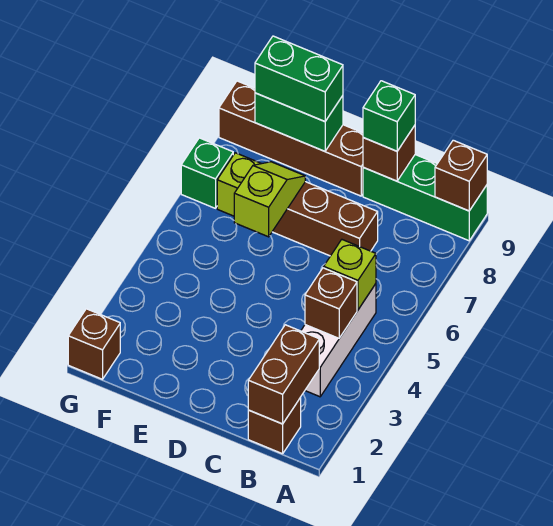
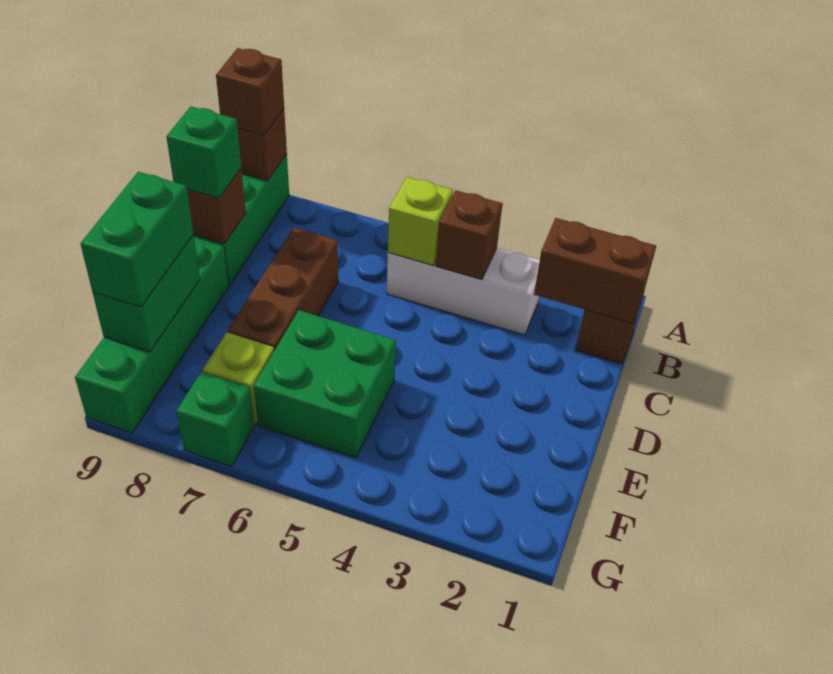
brown 1x4 brick [219,81,363,196] -> green 1x4 brick [75,237,228,433]
none -> green 2x2 brick [254,310,396,458]
lime 1x2 slope [234,162,305,237] -> none
brown 1x1 brick [68,309,120,379] -> brown 1x1 brick moved to [216,48,284,135]

